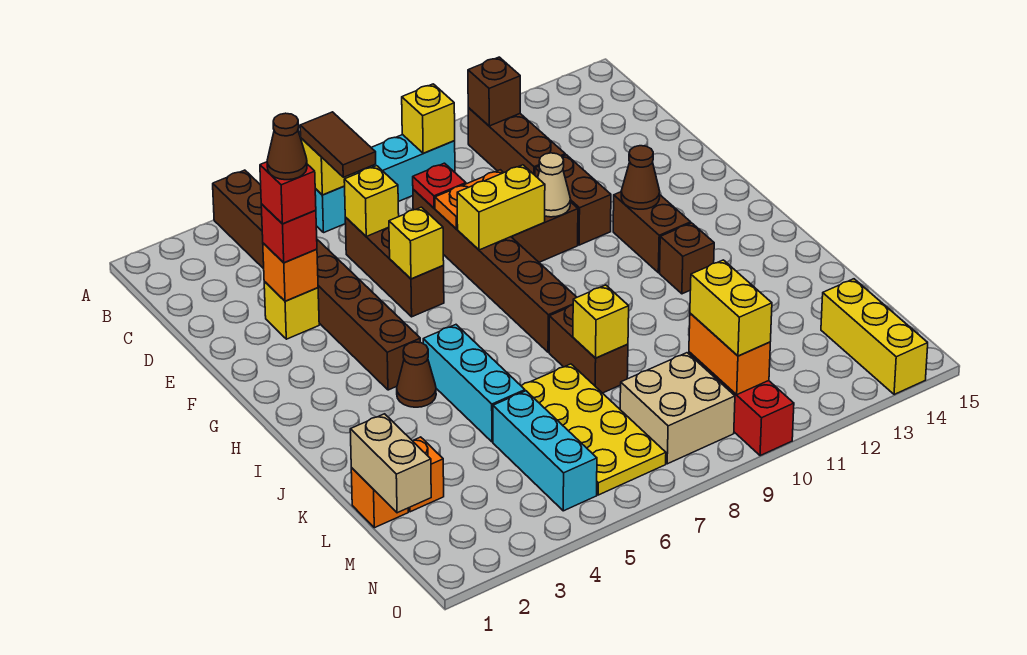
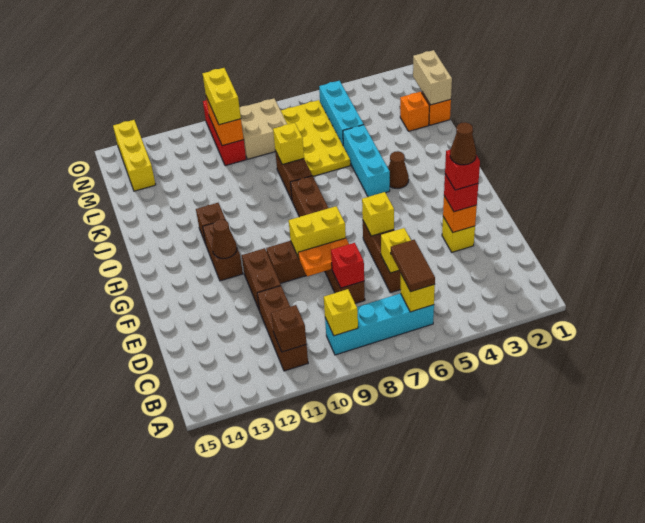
brown 1x8 brick [213,170,420,390] -> none
red 1x1 plate [413,163,466,208] -> red 1x1 brick [331,243,364,288]
tan 1x1 cone [538,153,570,217] -> none

